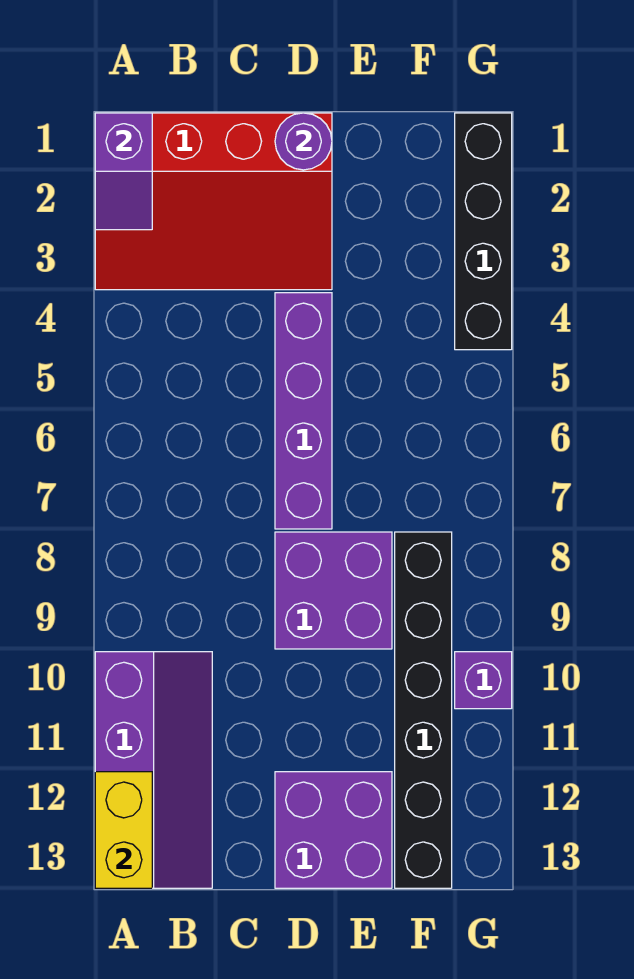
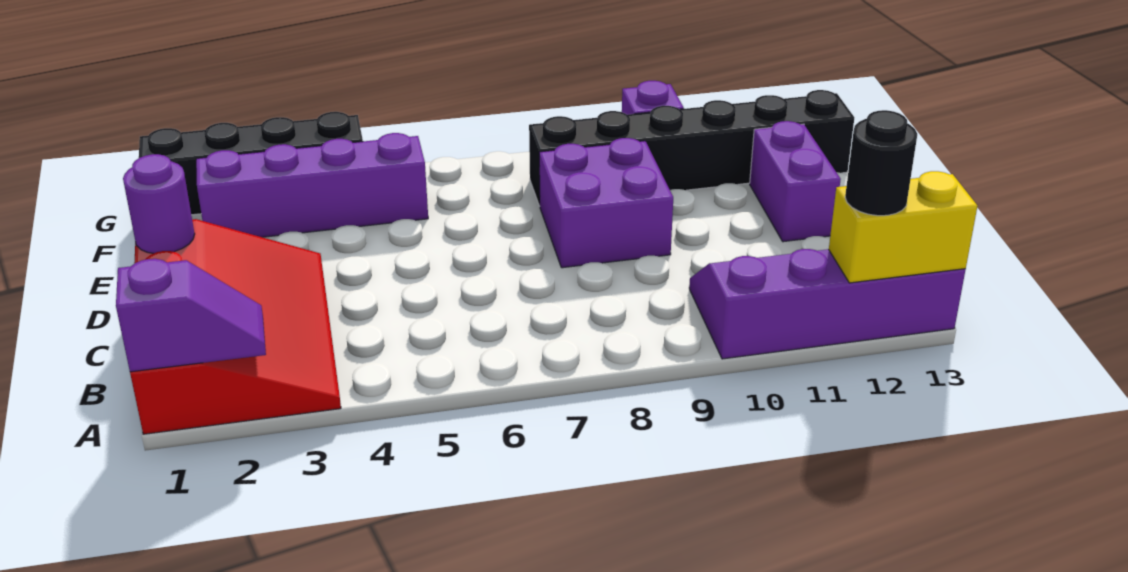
none -> black 1x1 round brick [845,110,917,216]
purple 1x4 brick [275,293,332,529] -> purple 1x4 brick moved to [196,133,428,237]
purple 2x2 brick [275,772,392,888] -> purple 1x2 brick [750,121,841,242]

